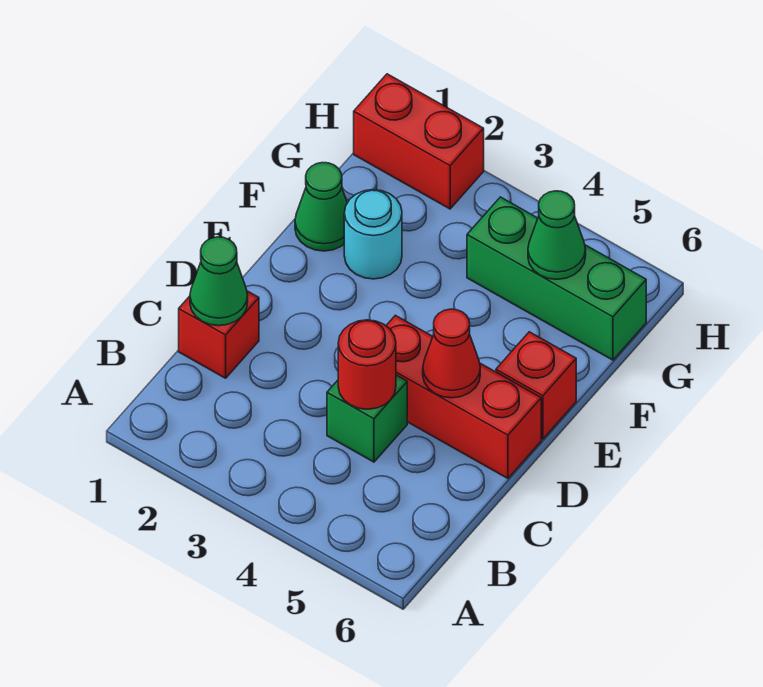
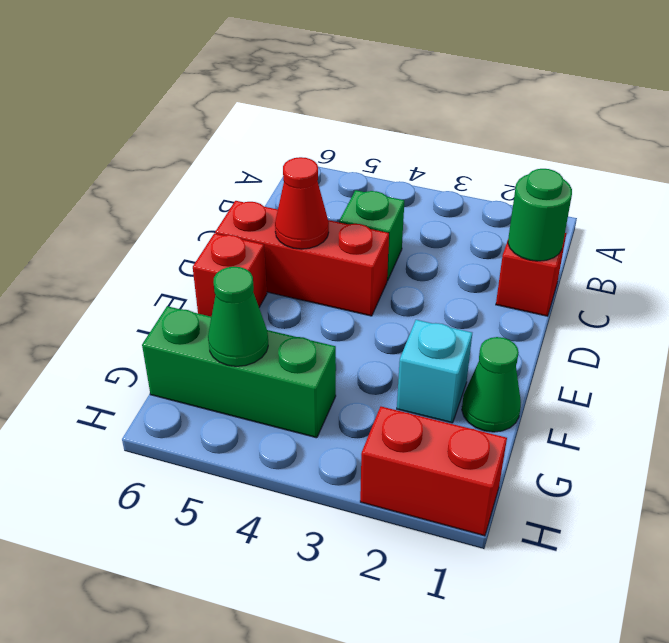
green 1x1 cone [190,237,248,326] -> green 1x1 round brick [508,169,572,261]
red 1x1 round brick [338,320,396,409] -> none
cyan 1x1 round brick [344,190,402,279] -> cyan 1x1 brick [397,320,472,423]

